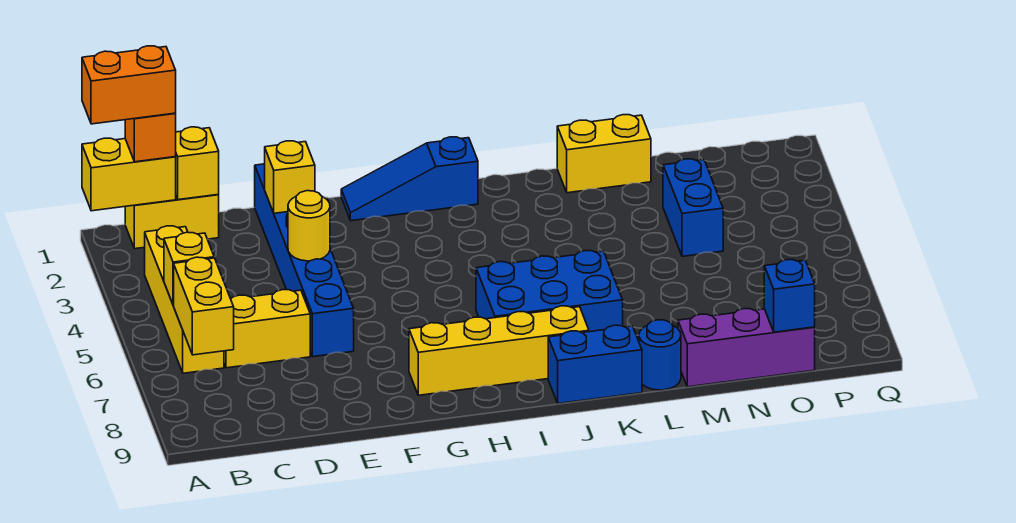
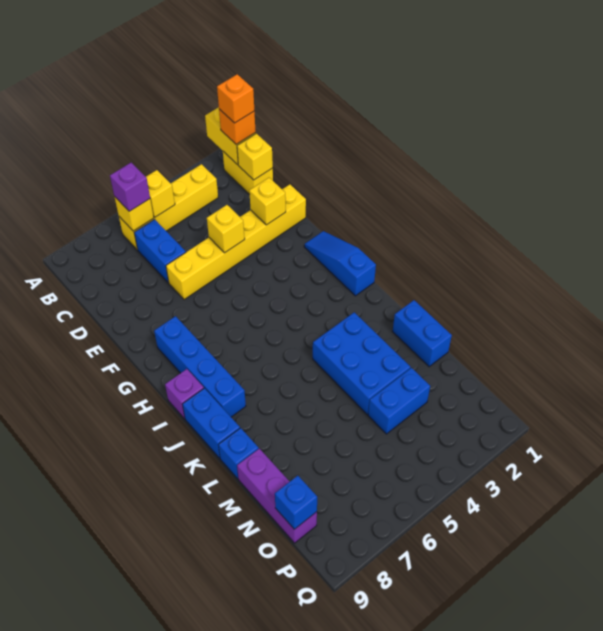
orange 1x2 brick [82,46,176,124] -> orange 1x1 brick [217,74,254,123]
yellow 1x2 brick [174,257,234,355] -> yellow 1x1 brick [114,196,154,231]
none -> purple 1x1 brick [110,163,150,211]
yellow 1x2 brick [224,290,310,368] -> blue 1x2 brick [134,219,186,283]
blue 1x6 brick [255,164,354,357] -> yellow 1x6 brick [166,184,306,300]
yellow 1x1 round brick [288,191,330,261] -> yellow 1x1 brick [207,205,245,253]
yellow 1x4 brick [409,306,589,395] -> blue 1x4 brick [154,316,246,417]
blue 2x3 brick [476,251,623,332] -> blue 2x3 brick moved to [313,312,410,414]
none -> purple 1x1 brick [165,369,204,419]
yellow 1x2 brick [557,115,651,193] -> blue 1x2 brick [393,300,452,367]
blue 1x1 round brick [639,320,681,390] -> blue 1x1 brick [219,428,259,479]

